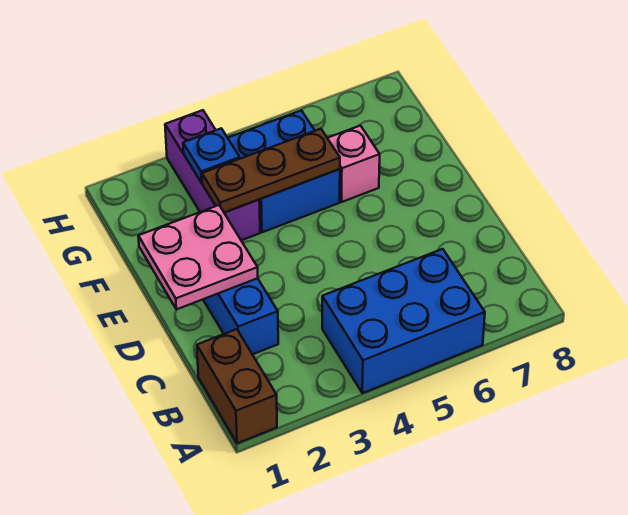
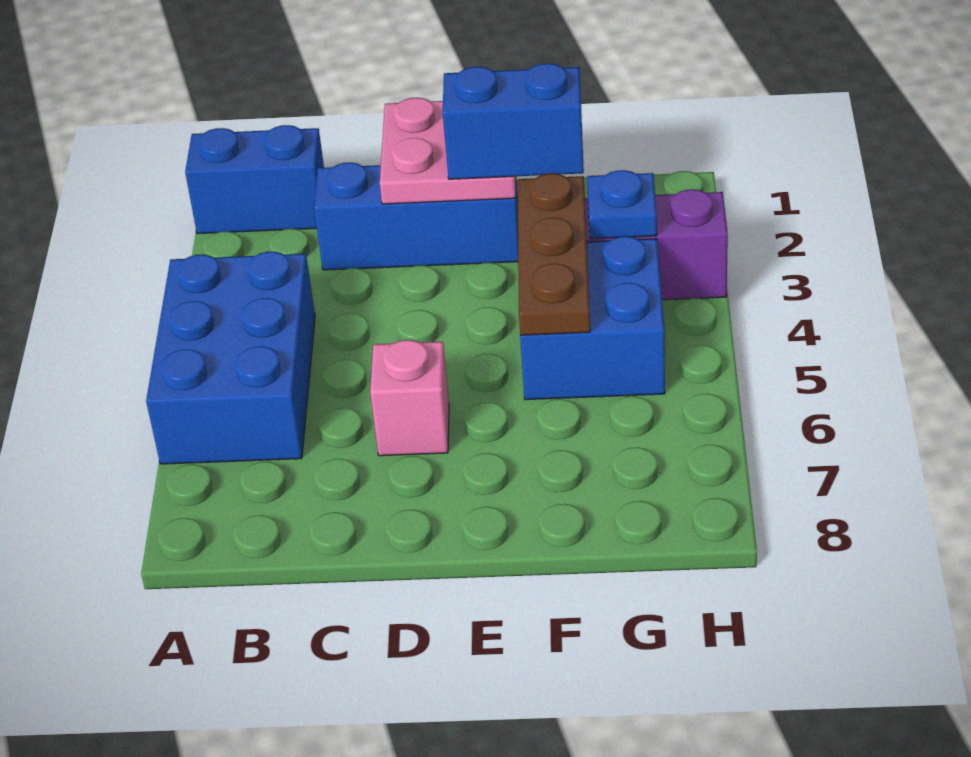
brown 1x2 brick [197,329,277,443] -> blue 1x2 brick [185,125,324,234]
none -> blue 1x2 brick [443,63,584,179]
pink 1x1 brick [328,126,380,202] -> pink 1x1 brick moved to [370,340,449,456]

